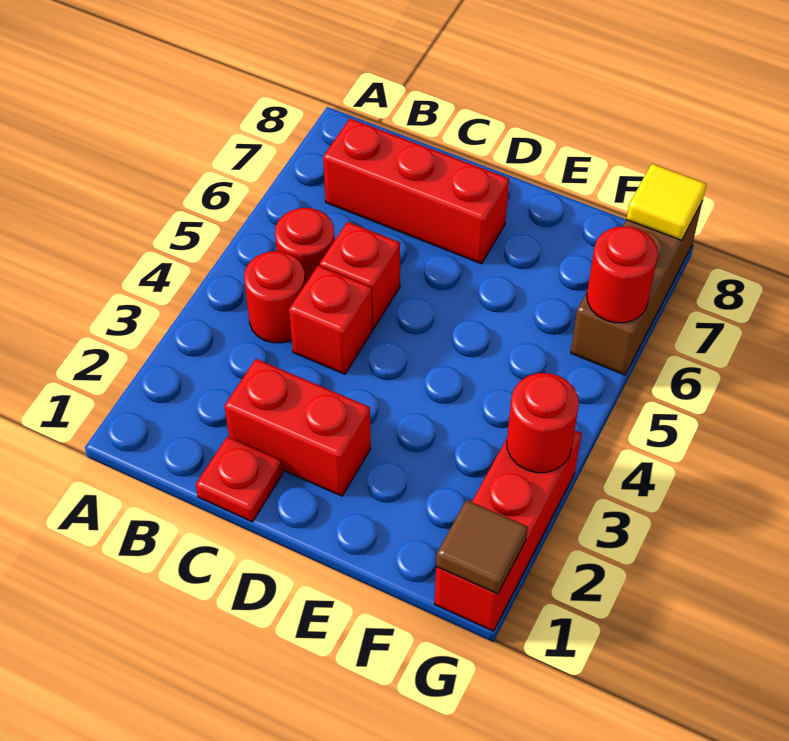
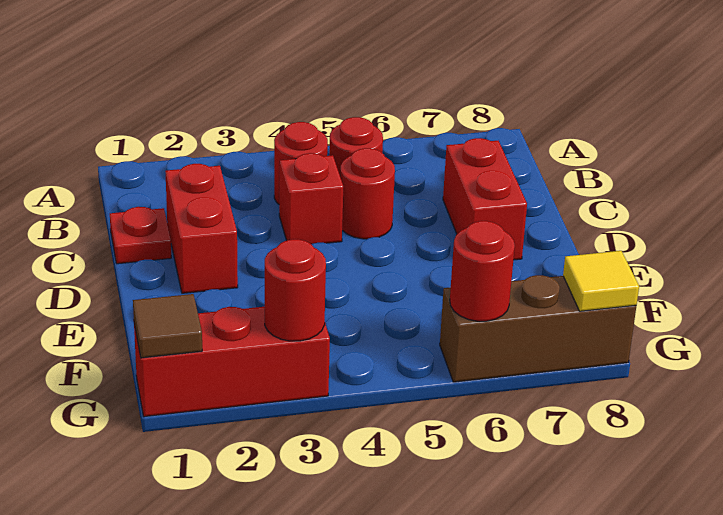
red 1x3 brick [323,118,509,264] -> red 1x2 brick [443,138,527,260]
red 1x1 brick [319,222,400,329] -> red 1x1 round brick [340,148,395,239]

